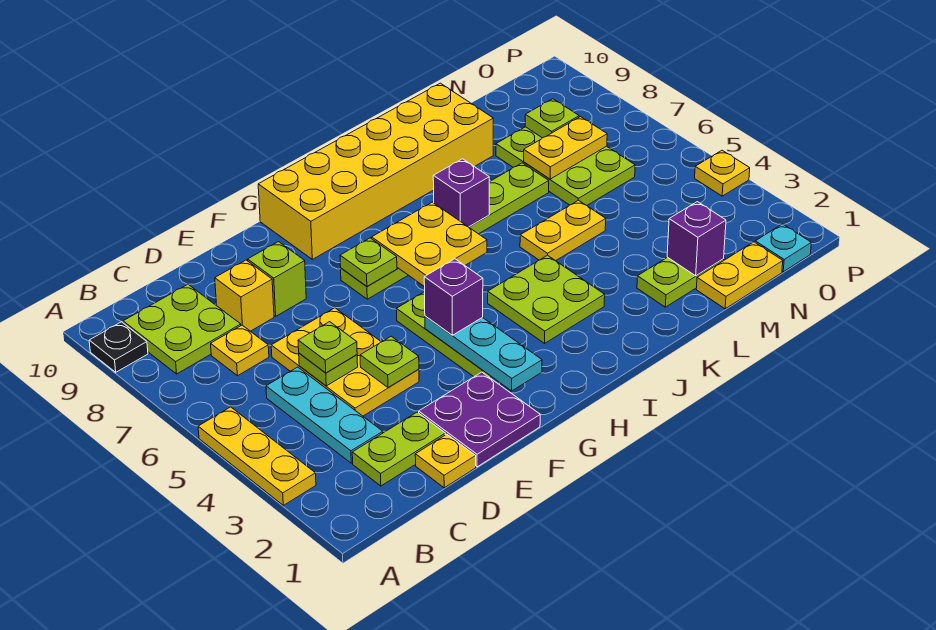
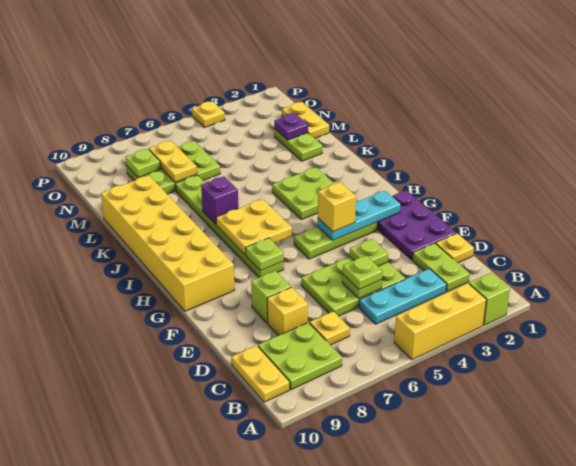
none -> lime 1x1 brick [469,273,510,325]
yellow 1x3 plate [198,407,316,505] -> yellow 1x3 brick [394,283,486,360]
black 1x1 plate [89,322,148,372] -> none
yellow 2x3 plate [271,308,419,416] -> lime 2x3 plate [301,257,405,316]
purple 2x2 plate [419,372,540,467] -> purple 2x3 plate [377,190,456,260]
purple 1x1 brick [424,259,483,335] -> yellow 1x1 brick [318,182,356,232]
yellow 1x2 plate [520,200,606,261] -> yellow 1x2 plate moved to [231,345,290,402]
purple 1x1 brick [667,202,726,276] -> purple 1x1 plate [274,113,308,140]
cyan 1x1 plate [755,224,811,272] -> none

